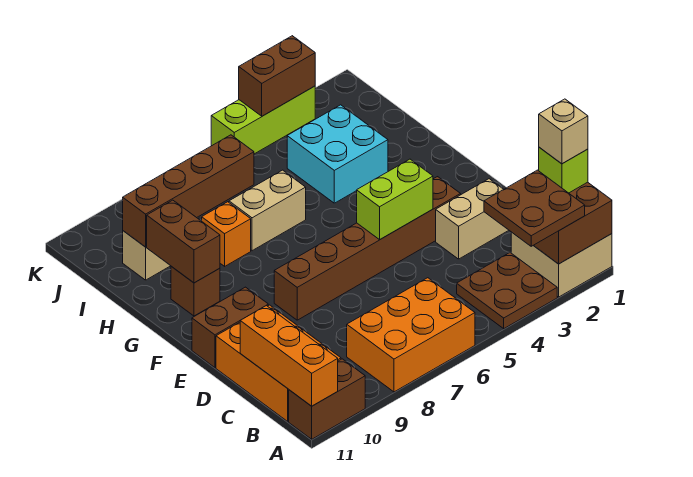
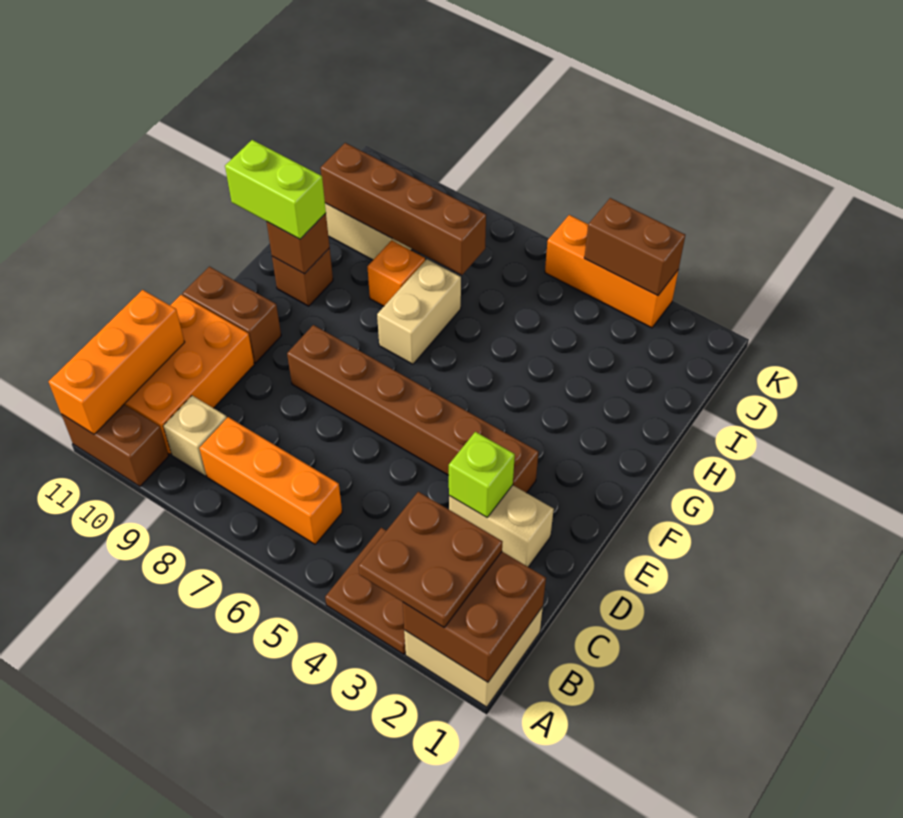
orange 2x3 brick [347,278,475,392] -> orange 1x3 brick [199,417,342,544]
lime 1x1 brick [539,147,588,193] -> lime 1x1 brick moved to [449,432,515,517]
tan 1x1 brick [539,99,588,164] -> tan 1x1 brick moved to [163,396,227,476]
lime 1x2 brick [357,159,433,240] -> lime 1x2 brick moved to [225,140,326,239]
brown 1x2 brick [147,200,220,283] -> brown 1x1 brick [267,213,330,274]
cyan 2x2 brick [287,105,388,203] -> none
tan 1x2 brick [229,170,306,251] -> tan 1x2 brick turned to [377,259,461,364]
lime 1x3 brick [211,86,315,154] -> orange 1x3 brick [545,215,678,328]

